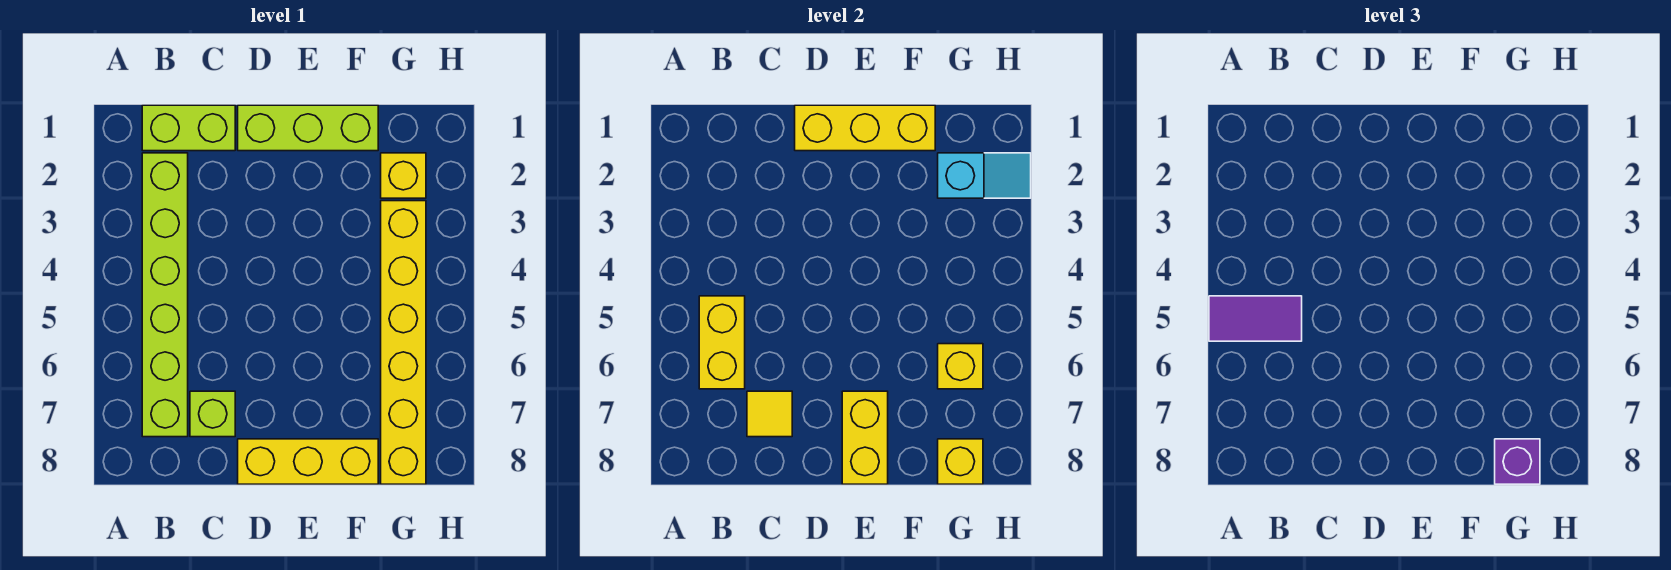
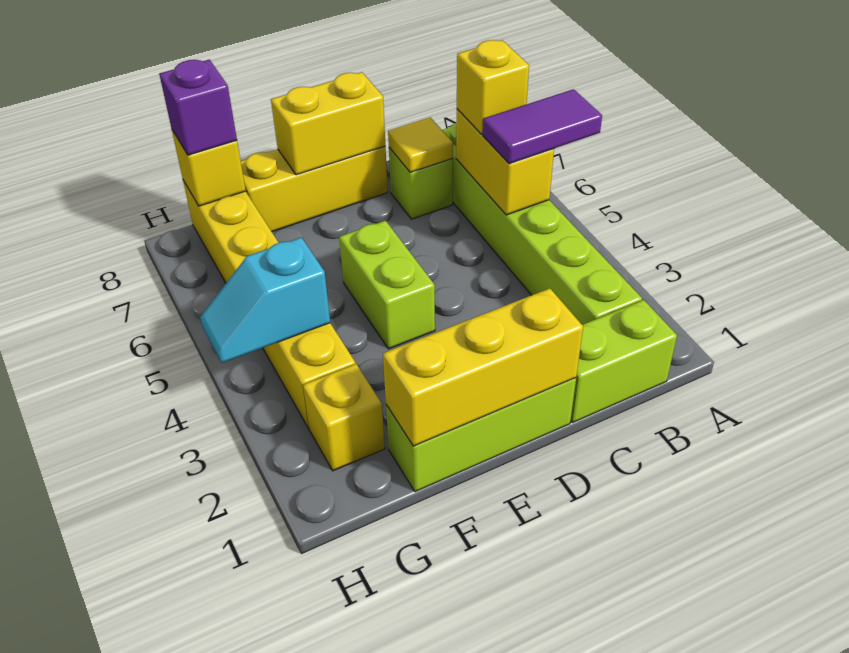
none -> lime 1x2 brick [339,221,435,349]
yellow 1x2 brick [842,391,888,484] -> yellow 1x2 brick turned to [271,72,386,175]
cyan 1x2 slope [938,153,1031,198] -> cyan 1x2 slope moved to [200,237,330,363]
yellow 1x1 brick [938,344,983,389] -> yellow 1x1 brick moved to [457,40,529,134]

